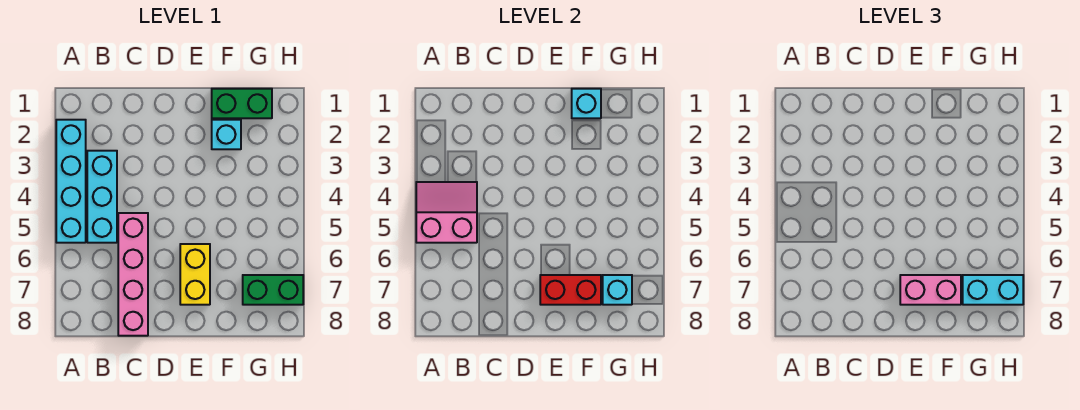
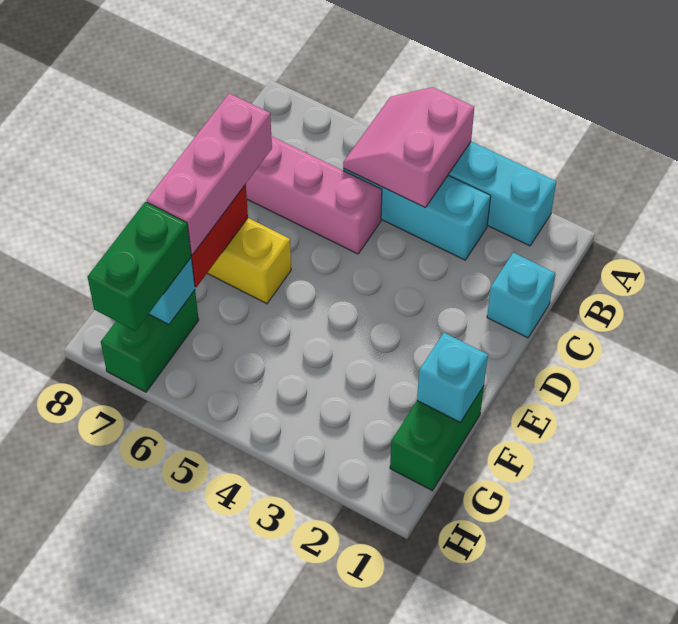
pink 2x2 slope [416,182,477,243] -> pink 2x2 slope turned to [343,87,474,208]
pink 1x2 brick [900,275,961,305] -> pink 1x3 brick [147,93,272,255]
cyan 1x1 brick [212,120,241,149] -> cyan 1x1 brick moved to [487,253,555,338]
cyan 1x2 brick [963,275,1023,305] -> green 1x2 brick [88,202,191,331]

